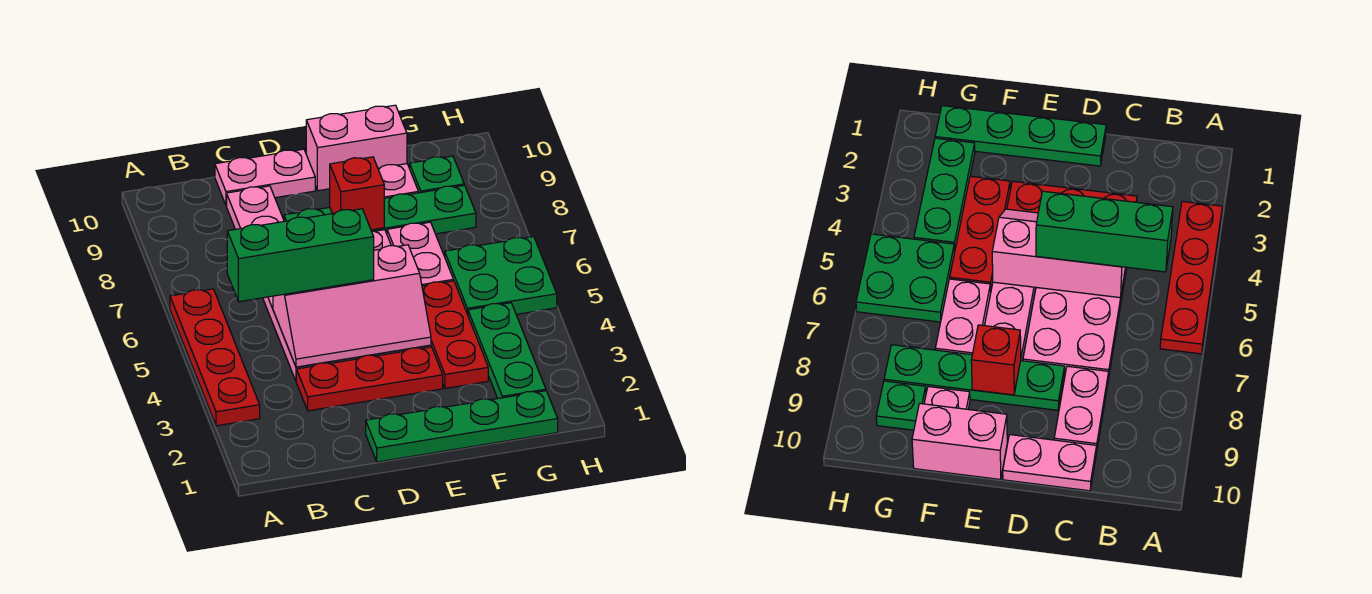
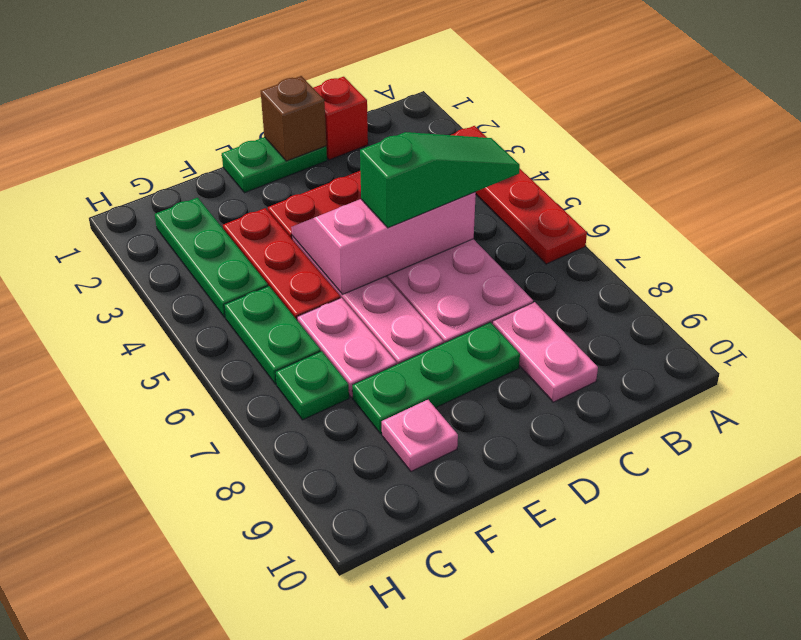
green 1x3 brick [227,209,374,302] -> green 1x3 slope [360,132,520,228]
pink 1x2 plate [215,149,315,206] -> none
green 1x4 plate [366,391,558,462] -> green 1x2 plate [222,137,327,193]
none -> brown 1x1 brick [261,76,326,161]
green 1x4 plate [284,185,476,234] -> green 1x3 plate [352,322,520,434]
red 1x1 brick [330,157,384,230] -> red 1x1 brick moved to [313,77,368,160]
pink 1x2 brick [306,105,407,191] -> none
green 2x2 plate [445,237,557,315] -> green 1x2 plate [224,286,321,384]
green 1x1 plate [410,156,464,193] -> green 1x1 plate moved to [276,351,349,420]

